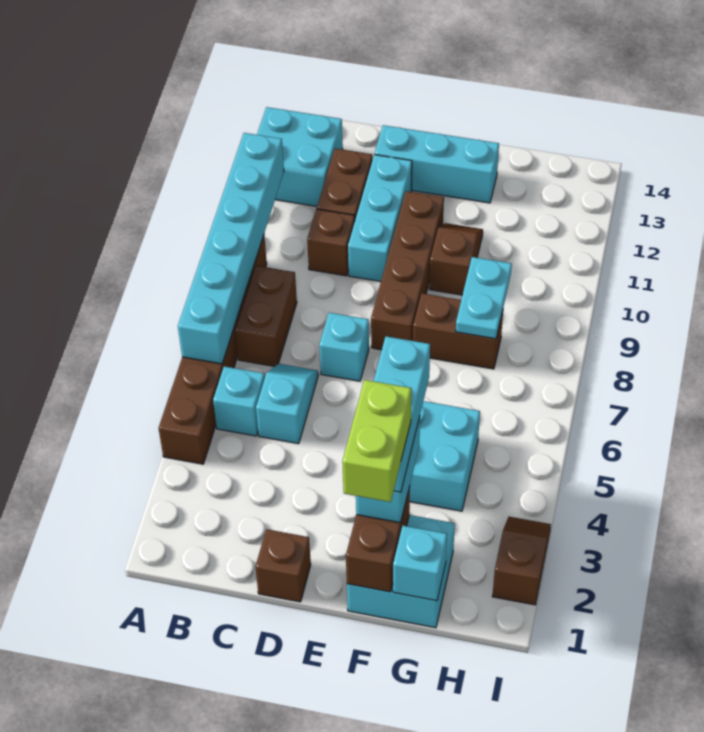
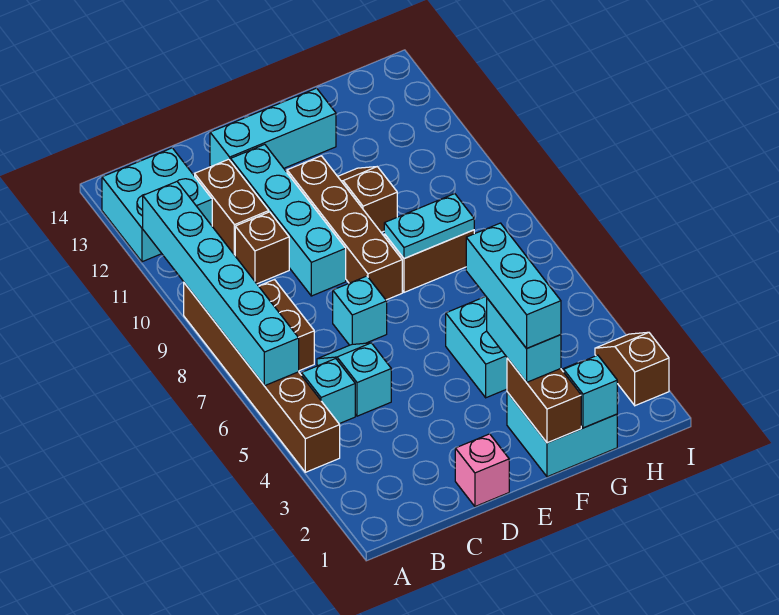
brown 1x1 brick [255,529,311,602] -> pink 1x1 brick [455,434,509,506]
cyan 1x3 brick [348,155,412,282] -> cyan 1x4 brick [231,144,346,296]
lime 1x2 brick [342,380,411,502] -> none
cyan 1x2 plate [456,257,512,339] -> cyan 1x2 plate turned to [384,194,474,259]

